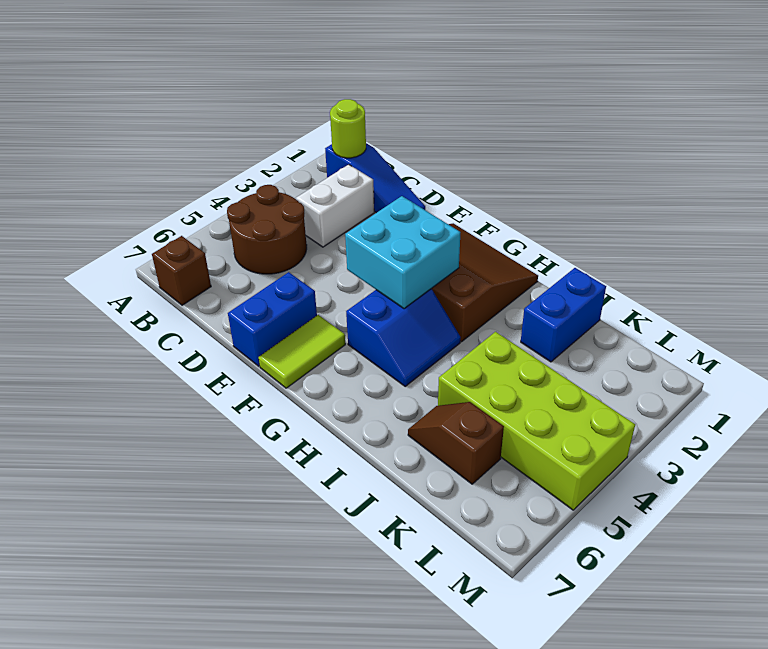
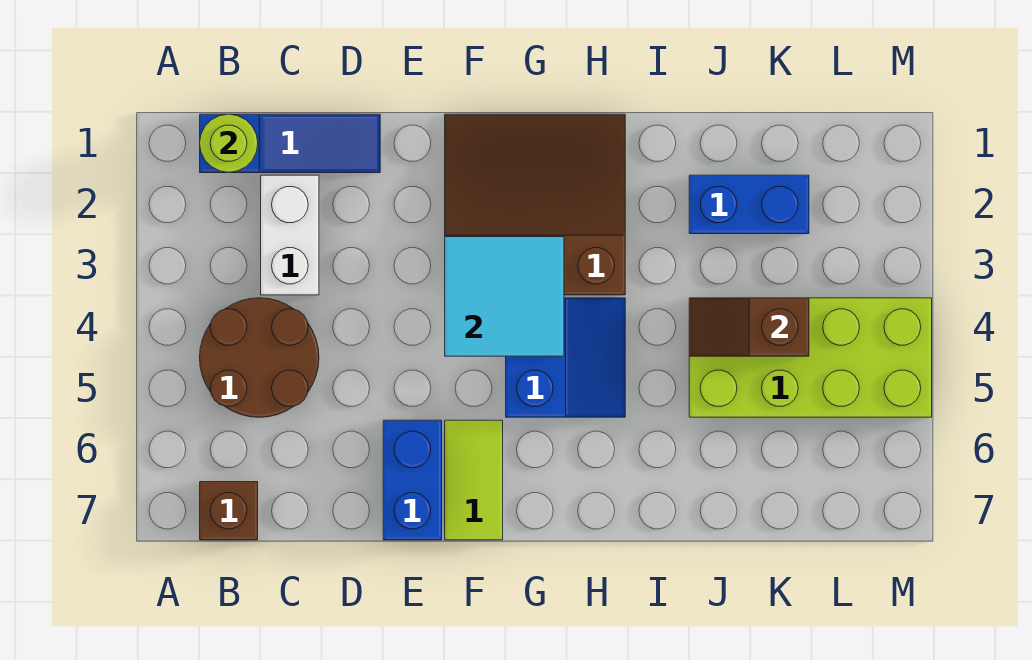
cyan 2x2 brick [345,196,461,309] -> cyan 2x2 tile [445,237,564,356]
blue 1x2 brick [521,268,606,362] -> blue 1x2 brick turned to [689,175,809,234]
brown 1x2 slope [408,402,504,484] -> brown 1x2 slope moved to [689,298,809,356]

